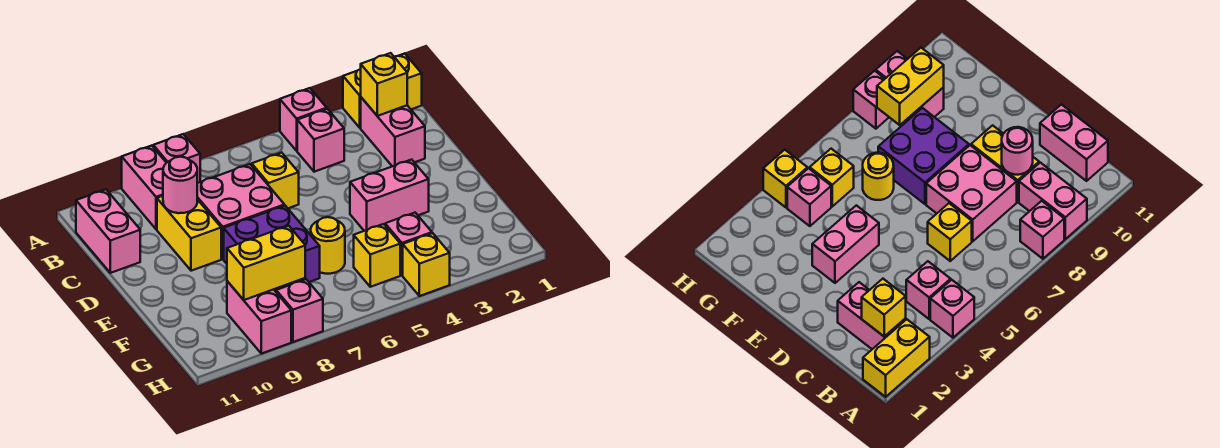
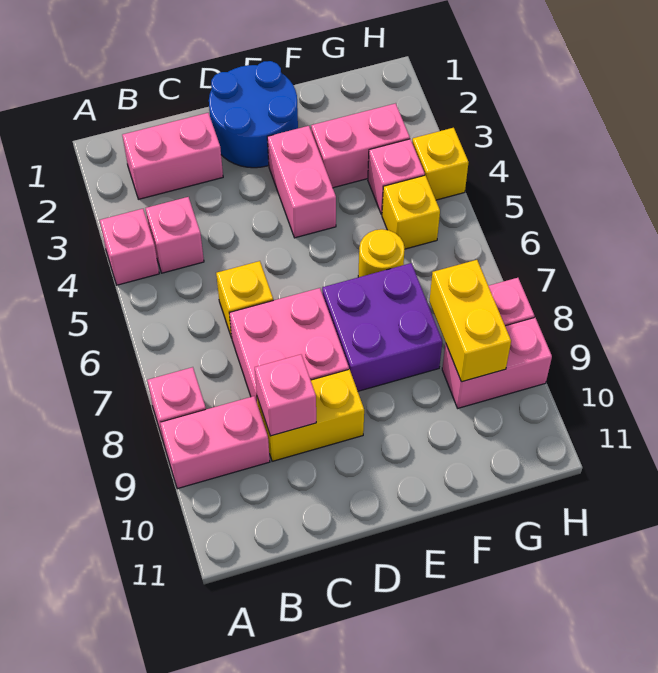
yellow 1x2 brick [343,54,422,128] -> none
yellow 1x1 brick [361,53,407,116] -> none
pink 1x2 brick [76,189,140,273] -> pink 1x2 brick moved to [311,103,410,188]
pink 1x1 round brick [163,157,197,213] -> pink 1x1 brick [255,354,316,436]
none -> blue 2x2 round brick [209,61,298,168]

